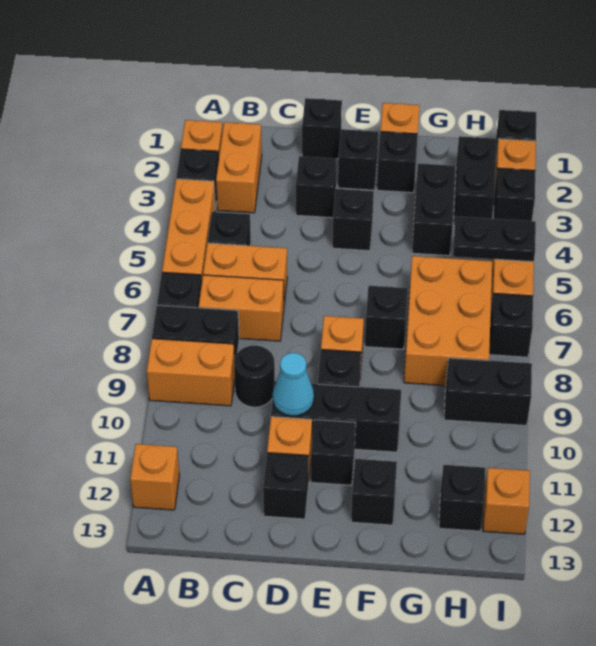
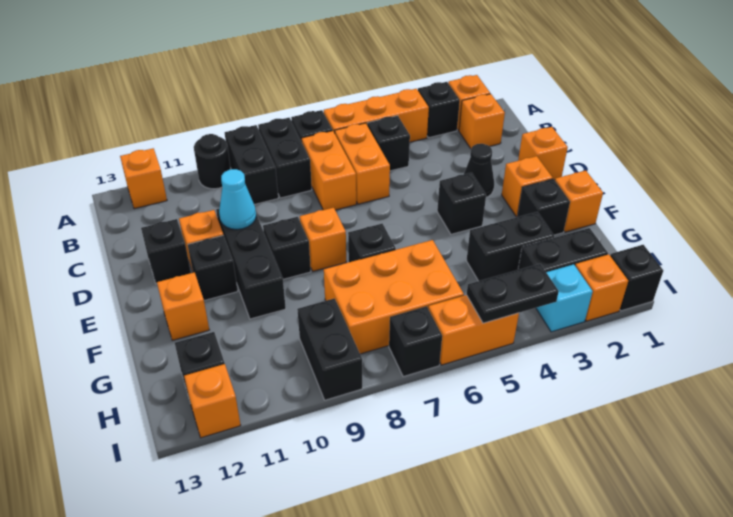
orange 1x2 brick [147,339,235,406] -> black 1x2 brick [225,125,278,204]
orange 1x2 brick [216,122,262,213] -> orange 1x1 brick [459,94,505,149]
black 1x1 round brick [234,345,275,407] -> black 1x1 round brick moved to [194,134,231,189]
black 1x1 brick [302,98,342,159] -> orange 1x1 brick [518,127,568,180]
black 1x1 brick [296,156,336,218] -> black 1x1 cone [464,144,494,197]
black 1x1 brick [338,129,378,190] -> orange 1x1 brick [502,156,553,217]
black 1x1 brick [351,459,397,525] -> orange 1x1 brick [157,272,209,340]
black 1x2 plate [453,216,536,262] -> black 1x2 plate turned to [467,264,559,323]
black 1x1 brick [493,168,535,221] -> cyan 1x1 brick [536,264,593,332]

